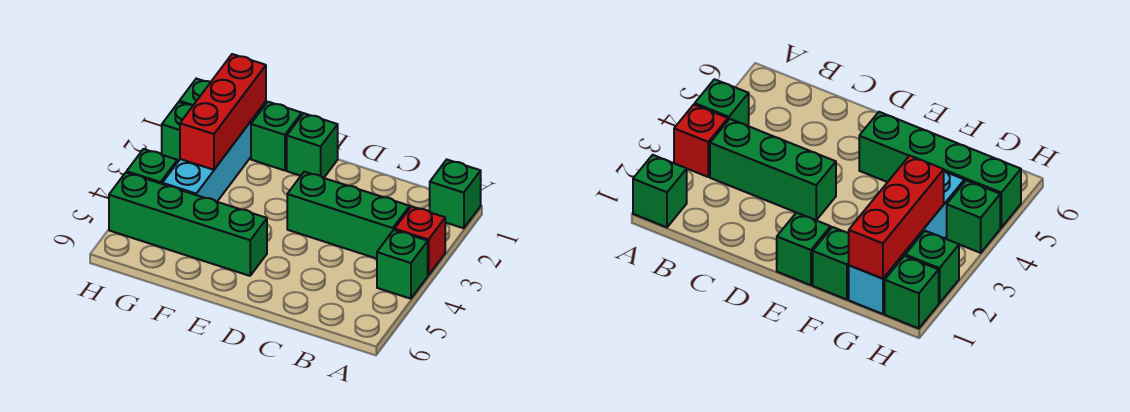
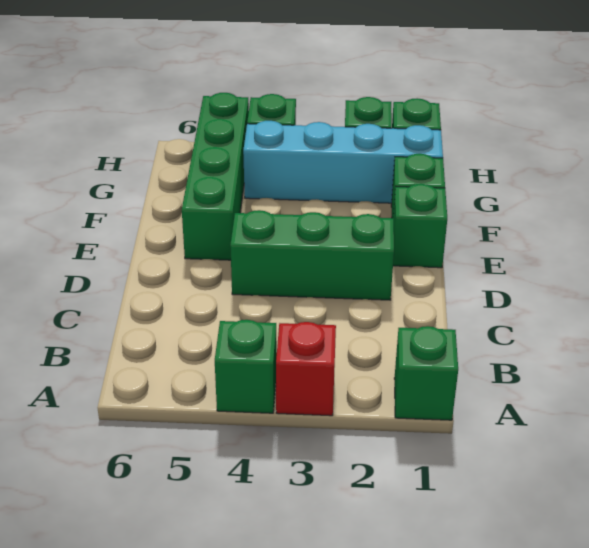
green 1x3 brick [287,172,410,259] -> green 1x3 brick turned to [230,210,394,300]
red 1x3 brick [180,54,266,170] -> none

